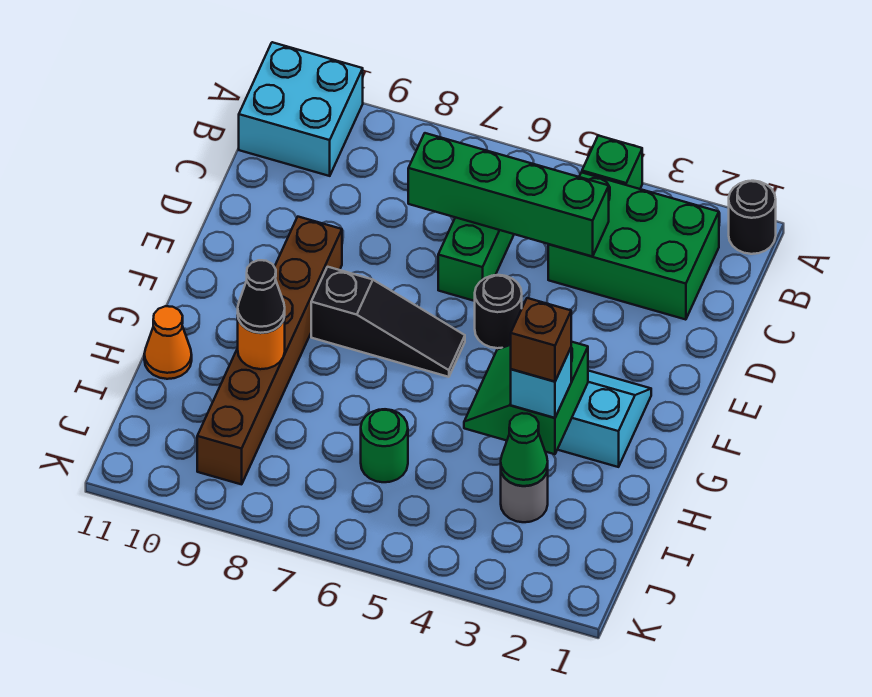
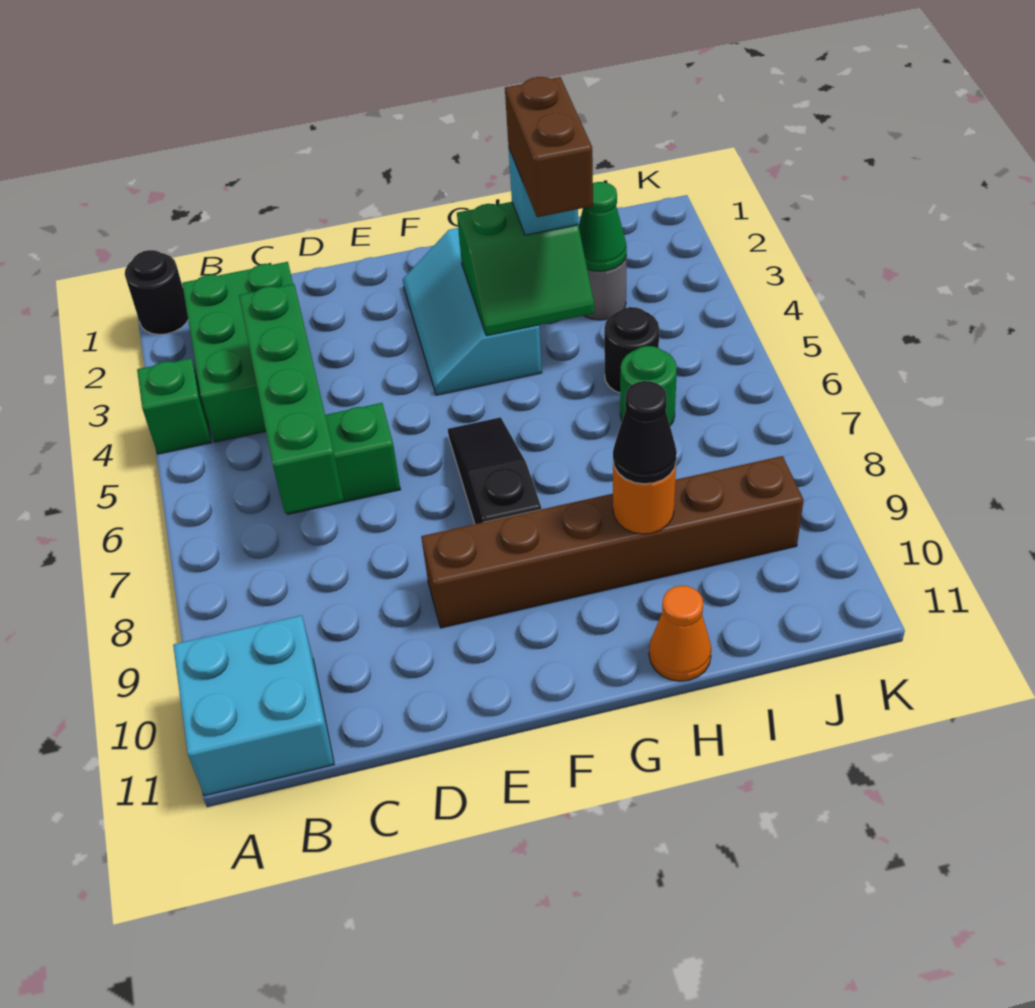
black 1x1 round brick [475,275,522,348] -> black 1x1 round brick moved to [604,307,659,393]
brown 1x1 brick [511,298,571,381] -> brown 1x2 brick [505,77,593,217]

